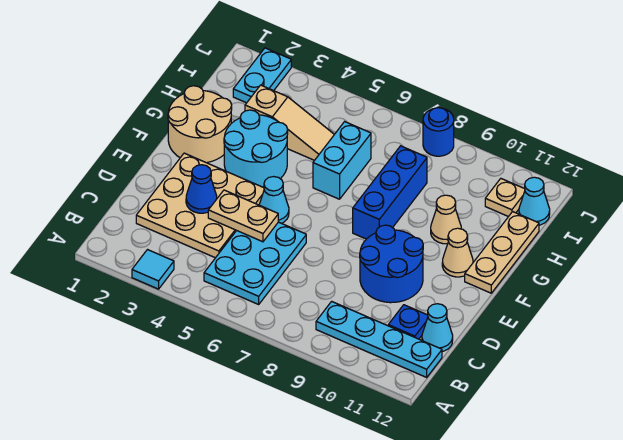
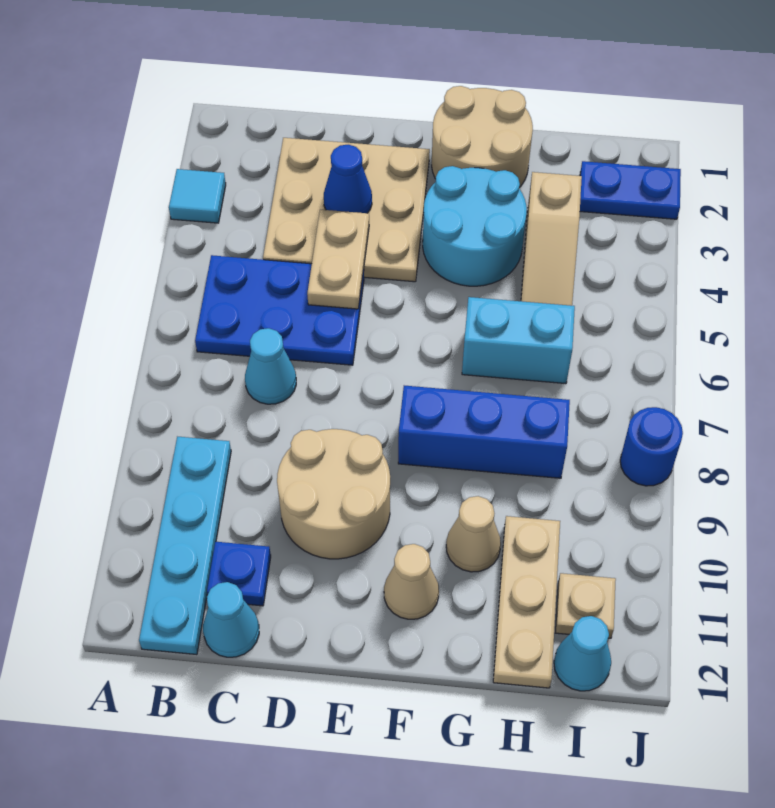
cyan 2x3 plate [204,222,306,304] -> blue 2x3 plate [195,255,364,365]
blue 2x2 round brick [360,225,423,303] -> tan 2x2 round brick [277,429,390,559]
cyan 1x1 cone [259,177,289,223] -> cyan 1x1 cone moved to [245,328,296,404]
tan 1x3 plate [465,212,539,293] -> tan 1x3 plate turned to [493,516,560,688]
cyan 1x2 plate [233,48,291,103] -> blue 1x2 plate [580,161,681,219]

